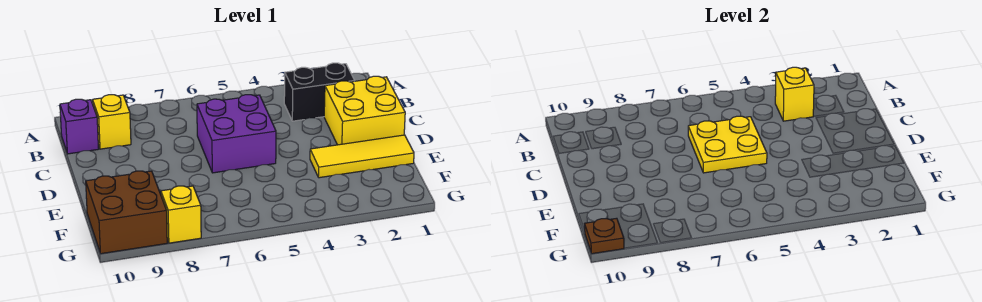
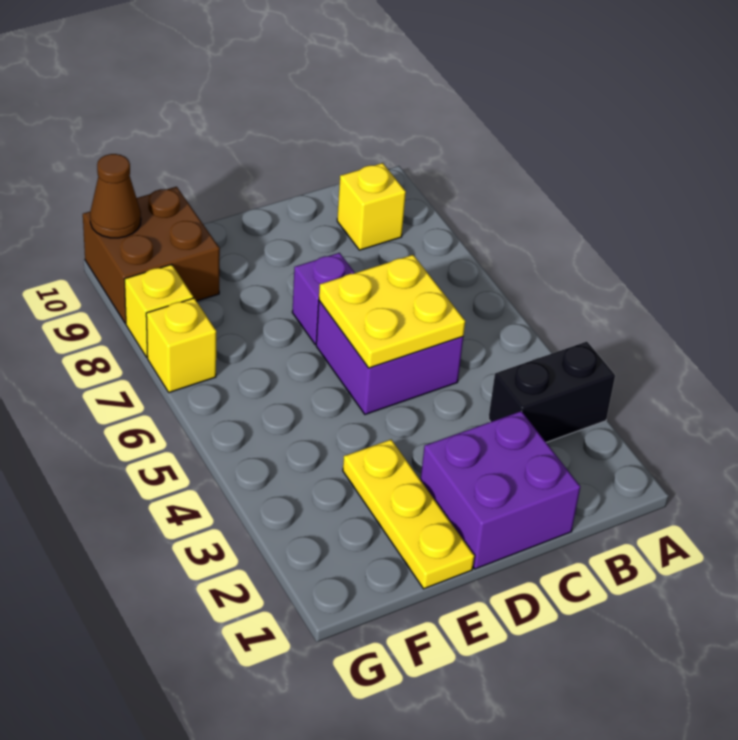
black 1x2 brick [284,63,355,121] -> black 1x2 brick turned to [488,342,615,442]
yellow 1x1 brick [775,67,814,121] -> yellow 1x1 brick moved to [146,298,216,392]
purple 1x1 brick [60,99,99,154] -> purple 1x1 brick moved to [292,253,355,344]
yellow 2x2 brick [324,76,405,145] -> purple 2x2 brick [421,411,580,569]
yellow 1x3 tile [310,135,414,178] -> yellow 1x3 plate [343,440,474,589]
brown 1x1 plate [584,218,624,254] -> brown 1x1 cone [90,154,141,238]

